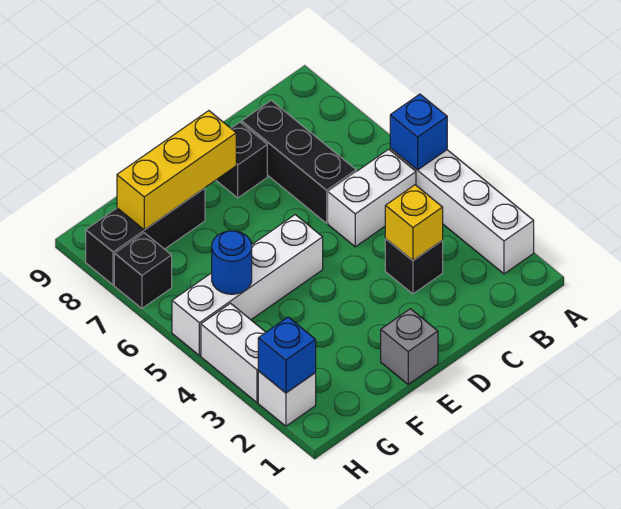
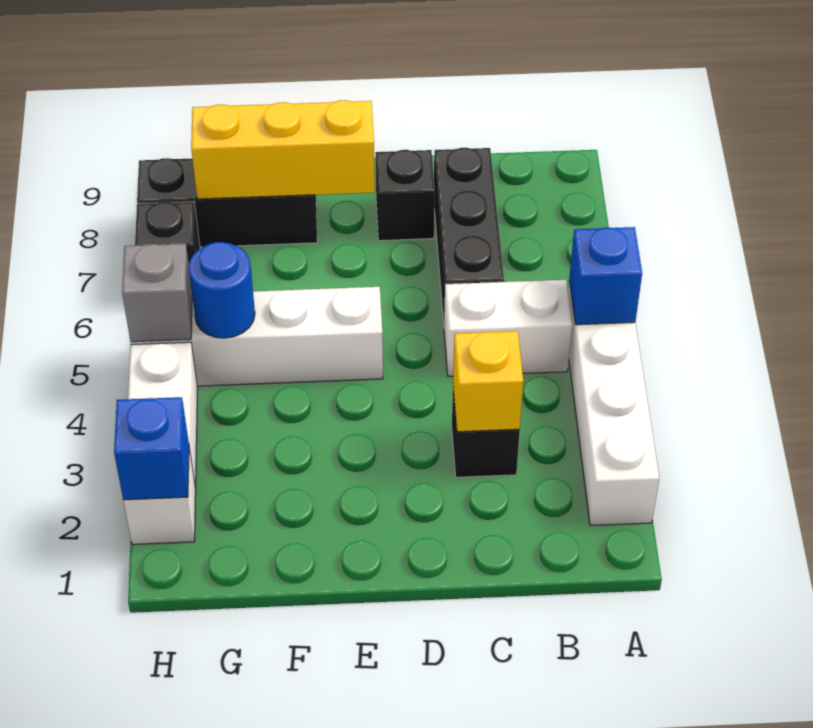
grey 1x1 brick [381,309,438,384] -> grey 1x1 brick moved to [122,244,192,342]

